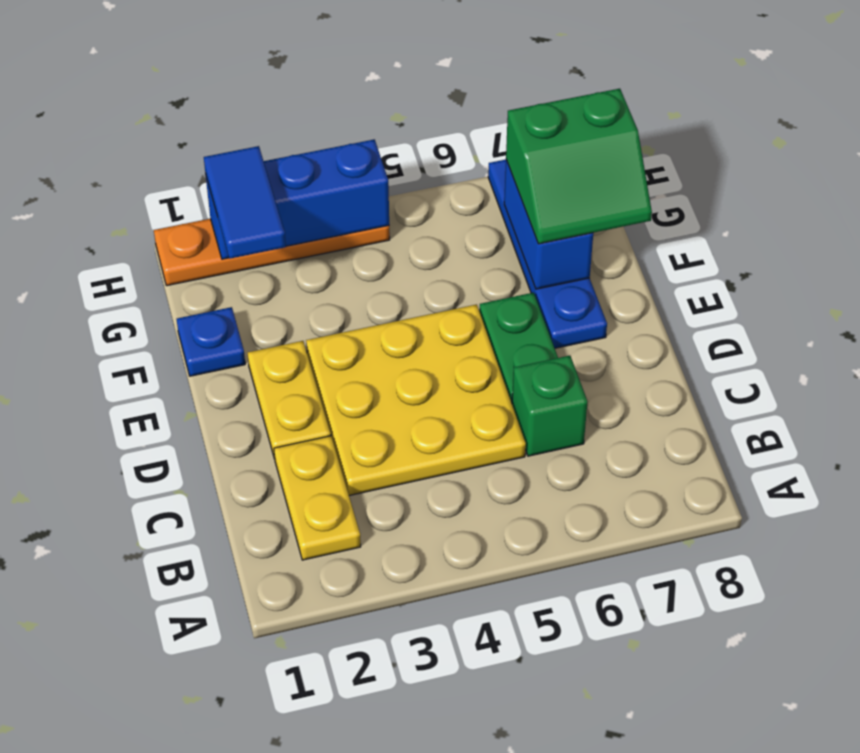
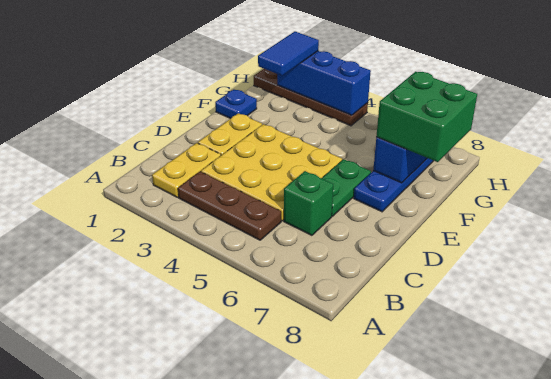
none -> brown 1x3 plate [178,172,281,240]
green 2x2 slope [506,89,652,244] -> green 2x2 brick [376,72,477,162]
orange 1x4 plate [154,219,390,286] -> brown 1x4 plate [254,69,368,126]

